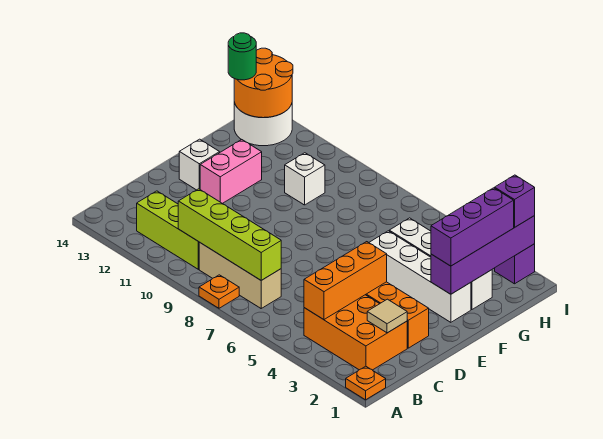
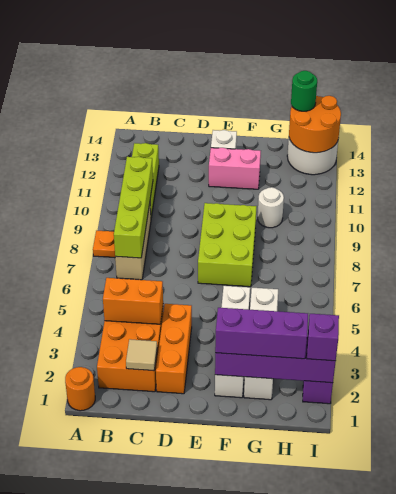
orange 1x1 plate [346,366,386,400] -> orange 1x1 round brick [65,367,95,411]
orange 1x3 brick [304,242,387,320] -> orange 1x2 brick [103,278,163,324]
none -> lime 2x3 brick [198,203,257,287]
white 1x1 brick [285,153,325,205] -> white 1x1 round brick [258,187,284,228]

